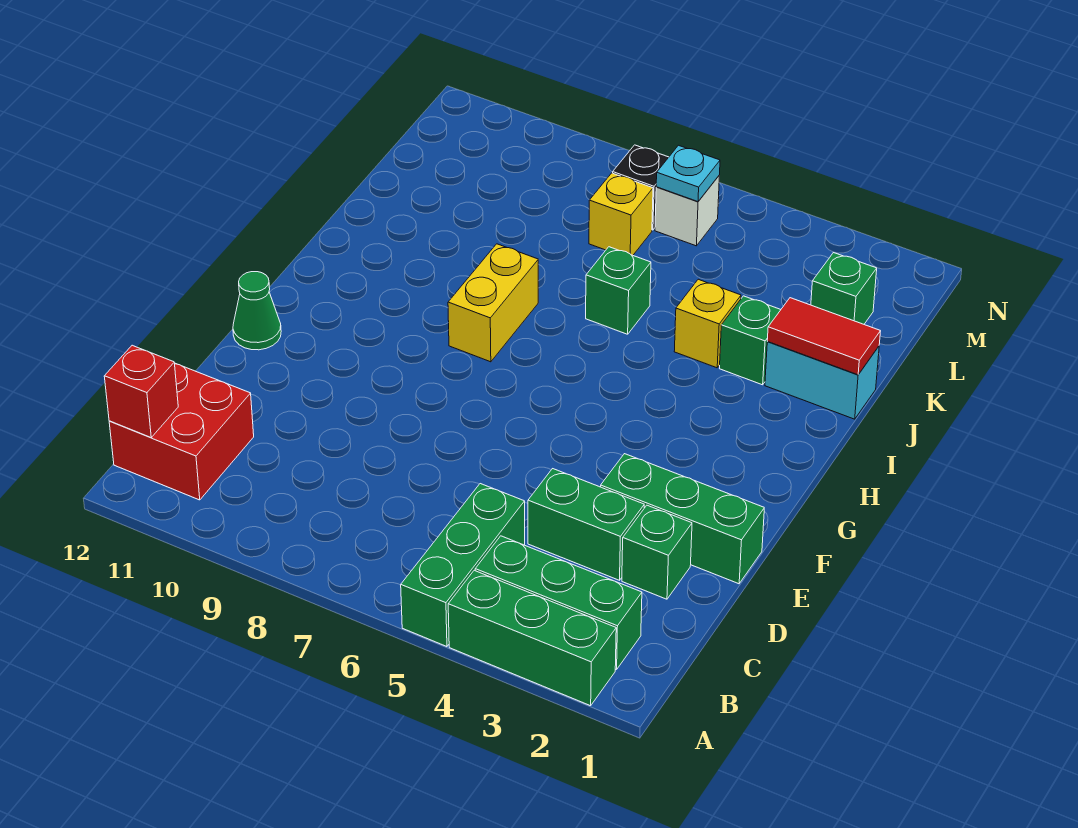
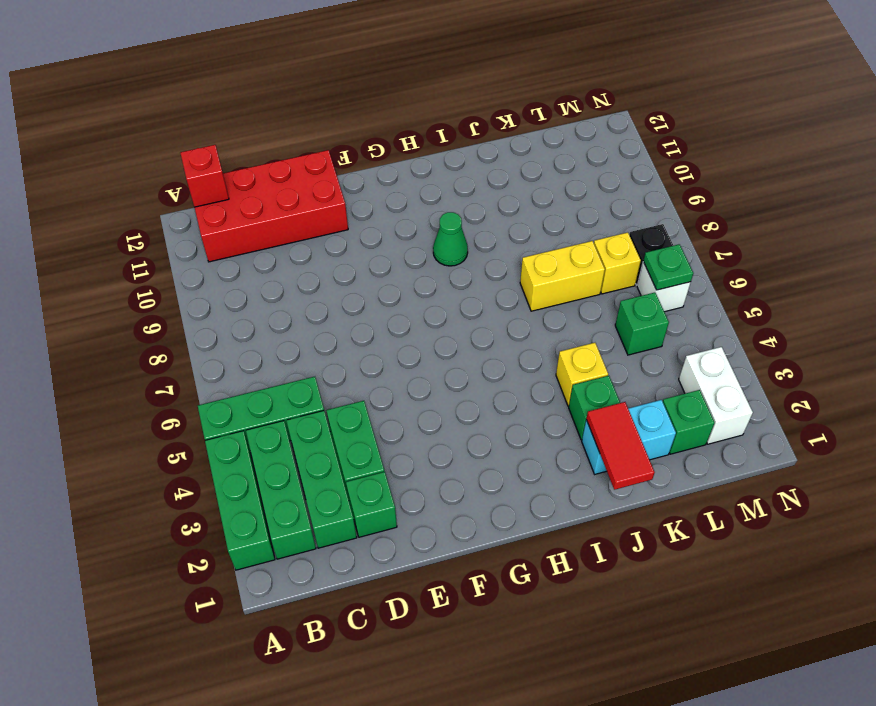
red 2x2 brick [109,363,254,500] -> red 2x4 brick [194,150,348,262]
green 1x3 brick [601,454,764,584] -> green 1x3 brick moved to [286,411,357,548]
green 1x1 cone [233,272,281,350] -> green 1x1 cone moved to [433,212,468,266]
yellow 1x2 brick [448,244,538,362] -> yellow 1x2 brick moved to [520,241,605,311]
cyan 1x2 brick [765,342,879,419] -> cyan 1x2 brick turned to [582,400,676,474]
green 1x1 brick [586,247,651,334] -> green 1x1 brick moved to [615,293,669,355]
none -> white 1x2 brick [679,347,753,444]
cyan 1x1 plate [656,145,720,202] -> green 1x1 plate [643,244,693,290]

